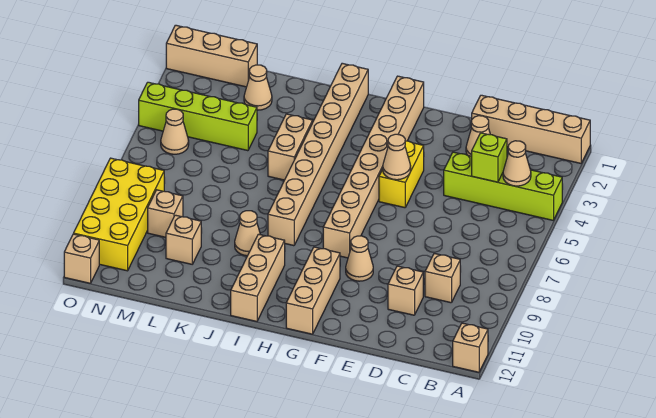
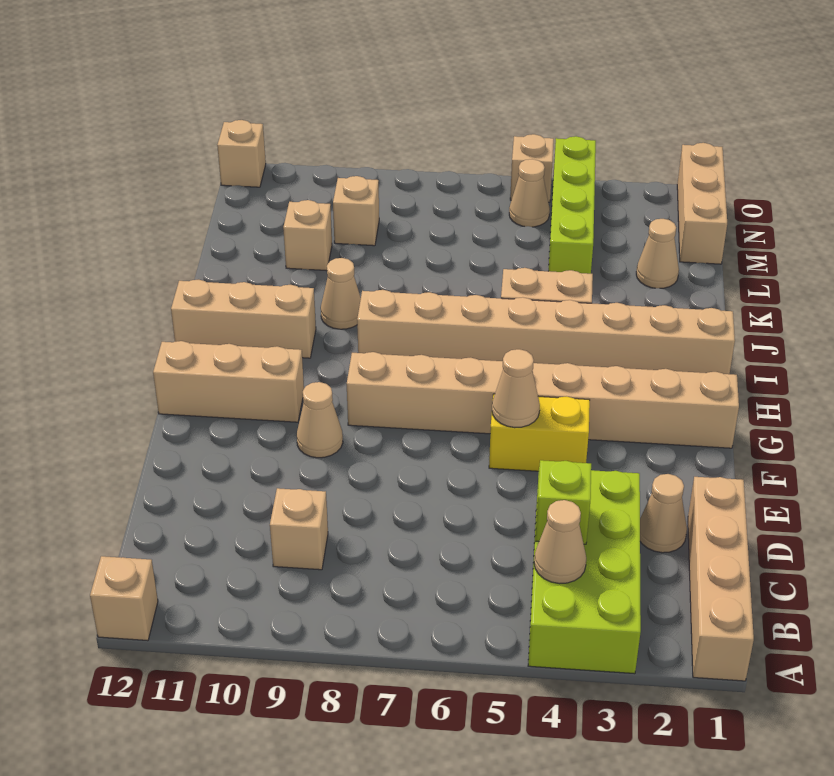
lime 1x4 brick [444,152,562,220] -> lime 2x4 brick [528,467,641,674]
tan 1x1 brick [388,266,423,315] -> tan 1x1 brick moved to [510,134,554,202]
yellow 2x4 brick [74,158,164,271] -> none

